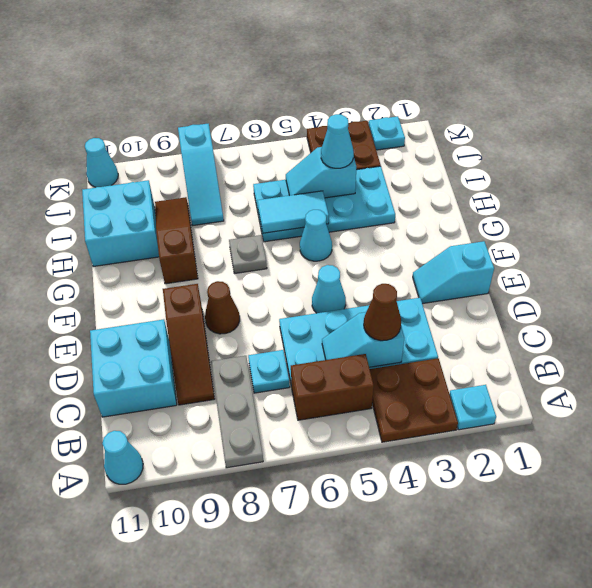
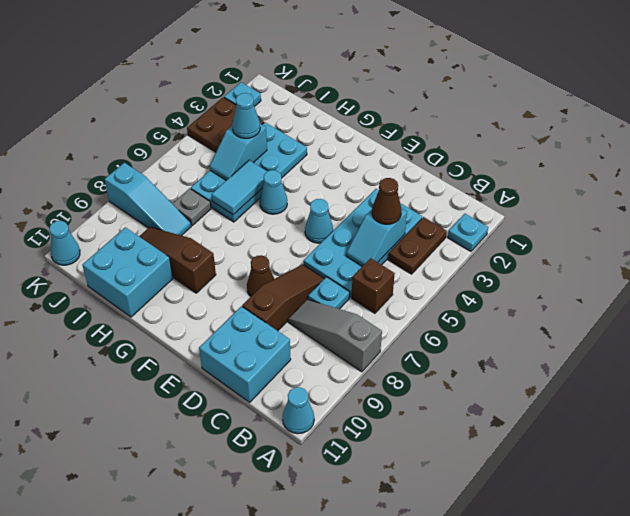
brown 2x2 plate [370,358,458,442] -> brown 1x2 plate [388,217,447,274]
grey 1x3 plate [211,356,263,468] -> grey 1x3 slope [288,299,382,372]
brown 1x2 brick [291,354,374,420] -> brown 1x1 brick [352,258,395,313]
brown 1x3 slope [163,284,214,405] -> brown 1x3 slope turned to [242,264,325,331]
cyan 1x2 slope [413,241,494,304] -> none
grey 1x1 plate [229,235,267,274] -> grey 1x1 plate moved to [172,188,211,225]

